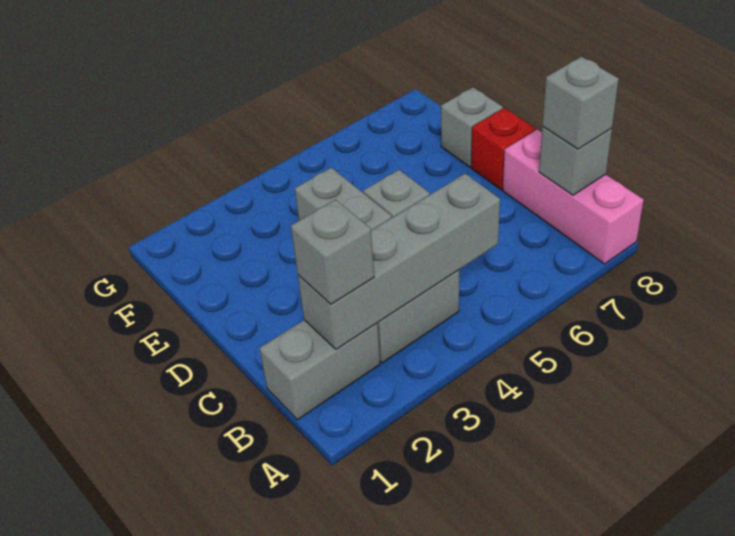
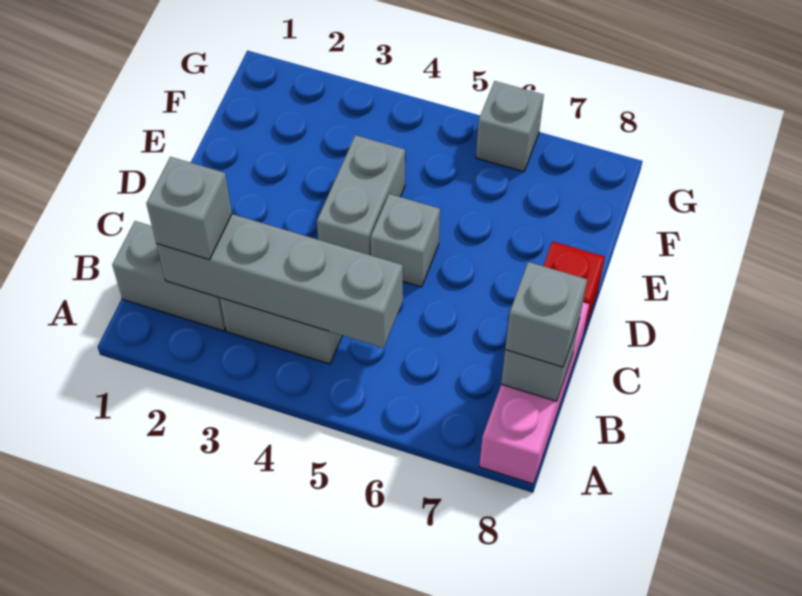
grey 1x1 brick [441,87,503,167] -> grey 1x1 brick moved to [476,81,544,172]

